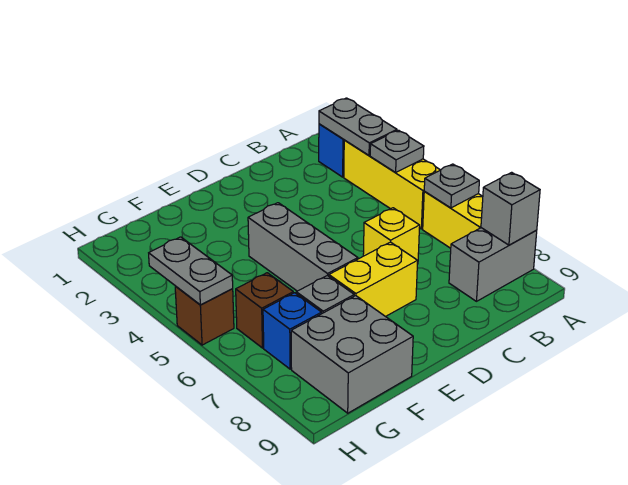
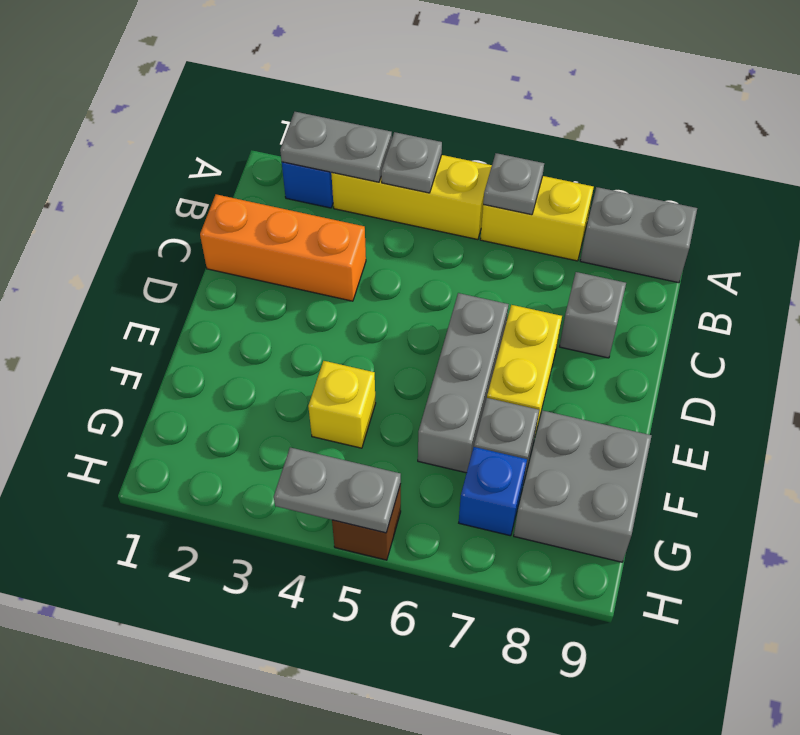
grey 1x2 brick [449,228,537,301] -> grey 1x2 brick turned to [580,187,697,283]
grey 1x1 brick [481,172,540,245] -> grey 1x1 brick moved to [560,272,626,358]
none -> orange 1x3 brick [200,194,366,301]
yellow 1x1 brick [363,208,420,264] -> yellow 1x1 brick moved to [308,361,376,448]
grey 1x3 brick [248,203,358,291] -> grey 1x3 brick turned to [418,293,509,473]
brown 1x1 brick [236,273,293,348] -> none

